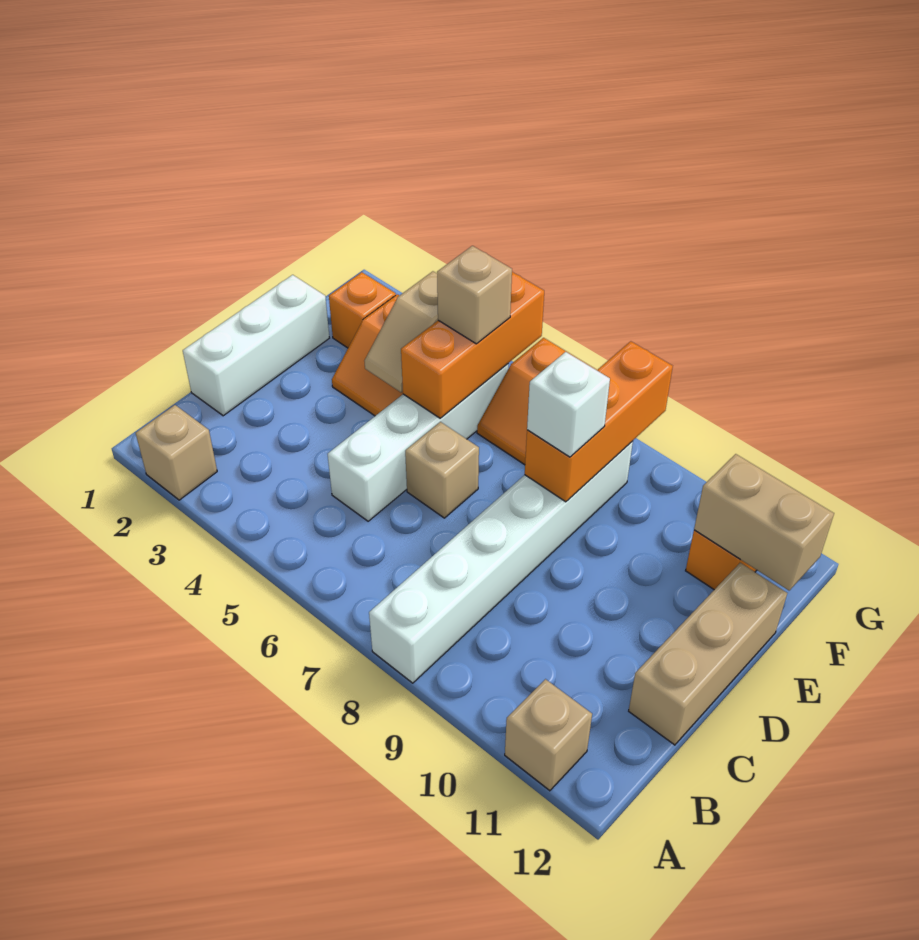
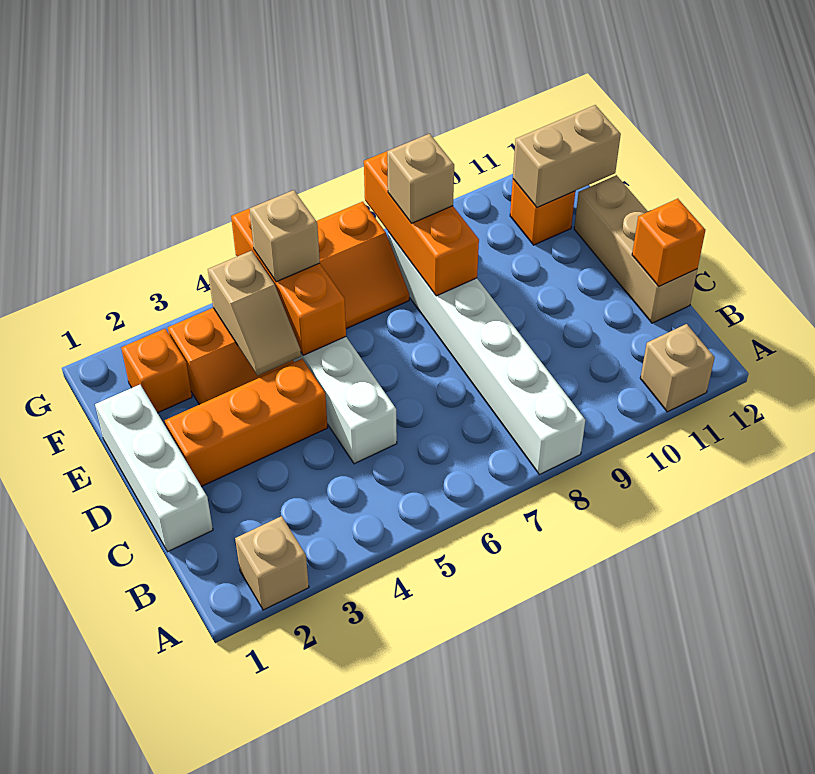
none -> orange 1x1 brick [632,199,705,286]
none -> orange 1x3 brick [165,359,328,487]
tan 1x1 brick [405,422,479,518] -> tan 1x1 brick moved to [387,134,454,223]
white 1x1 brick [527,352,610,457] -> none

